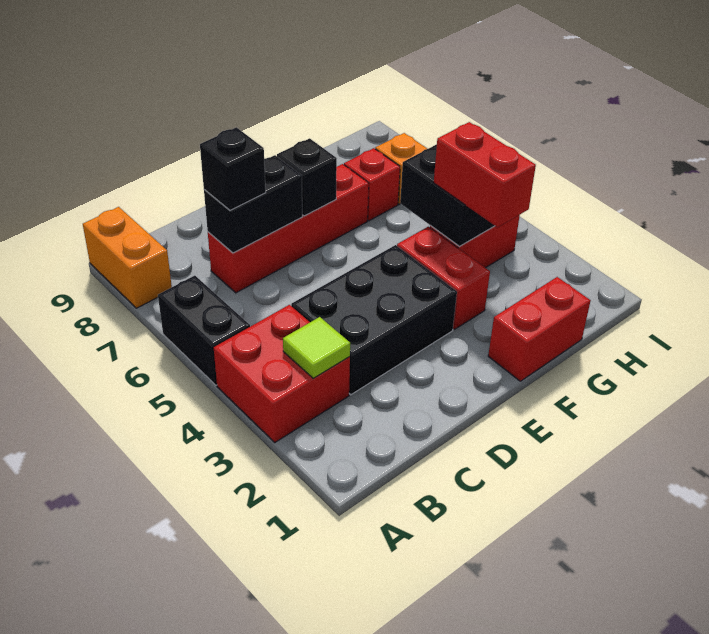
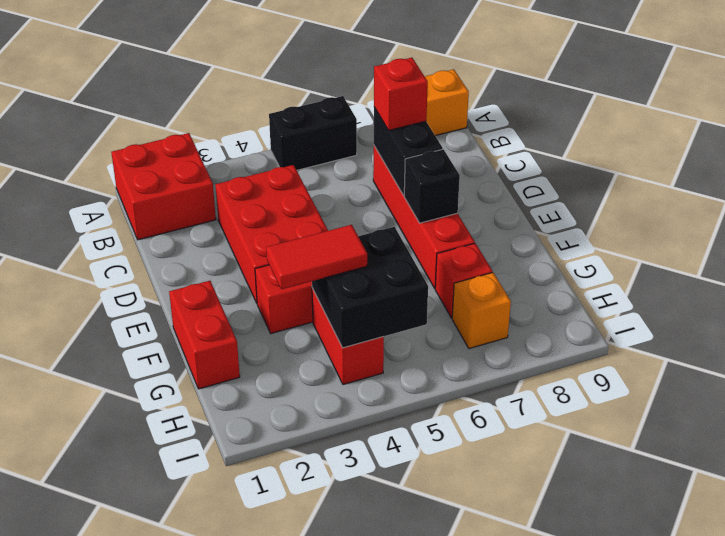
red 2x2 brick [214,305,350,442] -> red 2x2 brick moved to [111,133,216,240]
lime 1x1 tile [283,317,350,378] -> none
black 2x3 brick [291,245,457,395] -> red 2x3 brick [215,165,328,303]
black 1x1 brick [200,127,266,211] -> red 1x1 brick [374,58,428,130]
red 1x2 brick [434,122,536,227] -> red 1x2 tile [266,225,367,289]

